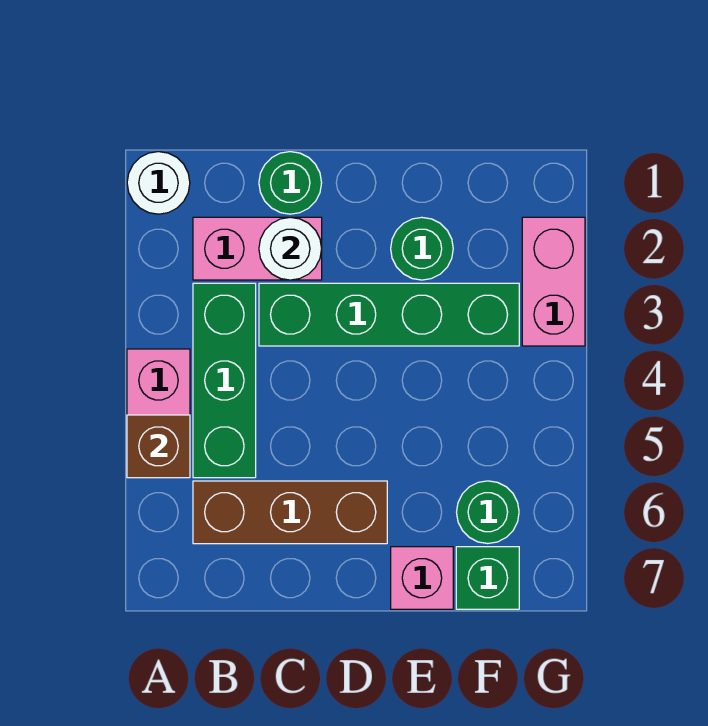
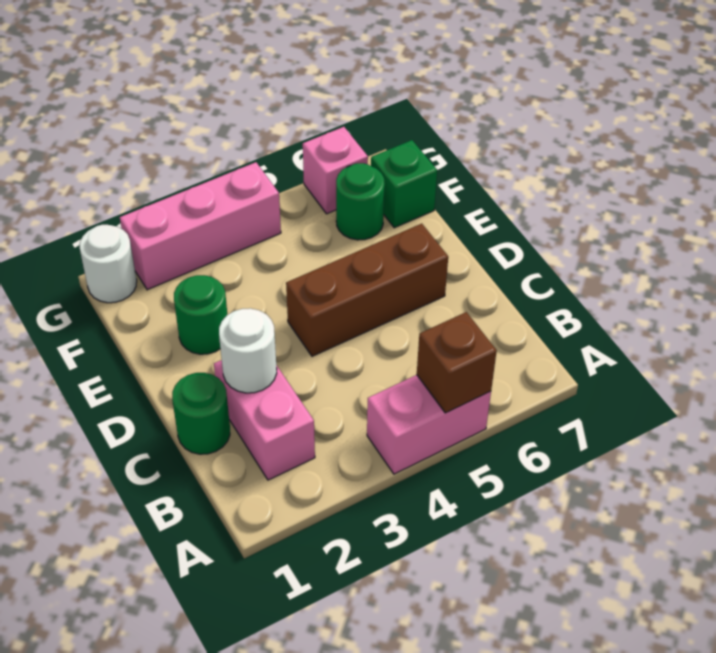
white 1x1 round brick [127,152,190,214] -> white 1x1 round brick moved to [79,225,137,303]
green 1x3 brick [193,283,256,478] -> none
brown 1x3 brick [193,481,387,544] -> brown 1x3 brick turned to [286,224,448,356]
green 1x4 brick [259,283,519,346] -> none
pink 1x1 brick [391,547,453,609] -> pink 1x1 brick moved to [303,127,368,214]
pink 1x2 brick [522,217,585,346] -> pink 1x3 brick [120,162,281,290]

